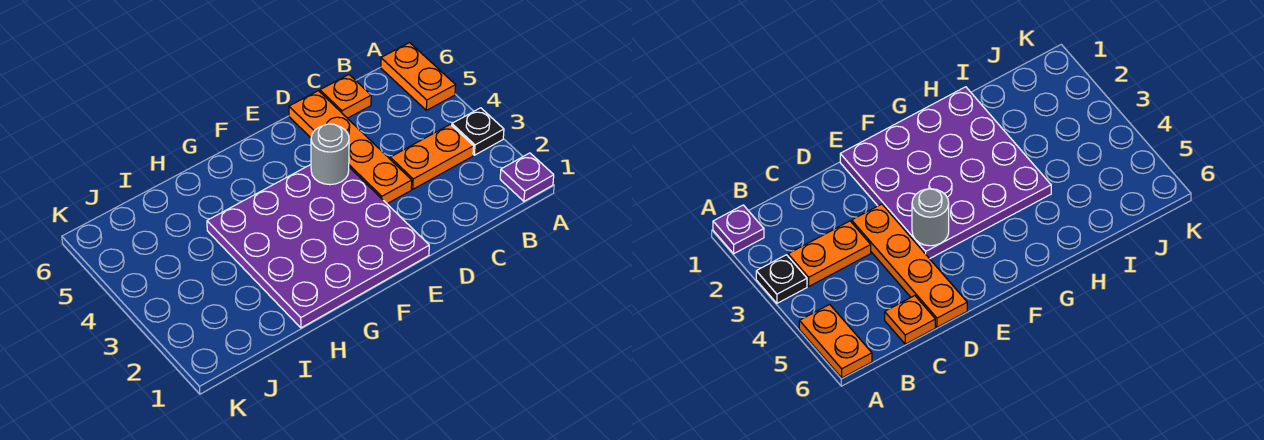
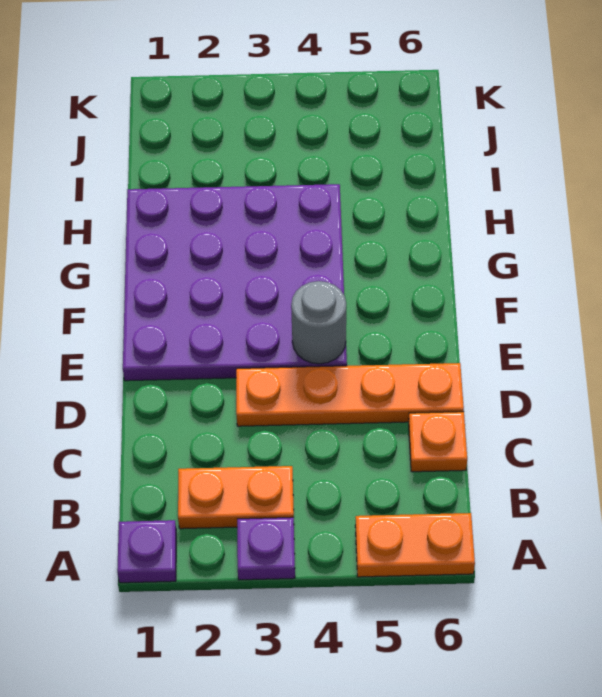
black 1x1 plate [452,108,504,155] -> purple 1x1 plate [237,517,295,580]
orange 1x2 plate [390,124,474,189] -> orange 1x2 plate turned to [178,466,294,529]

